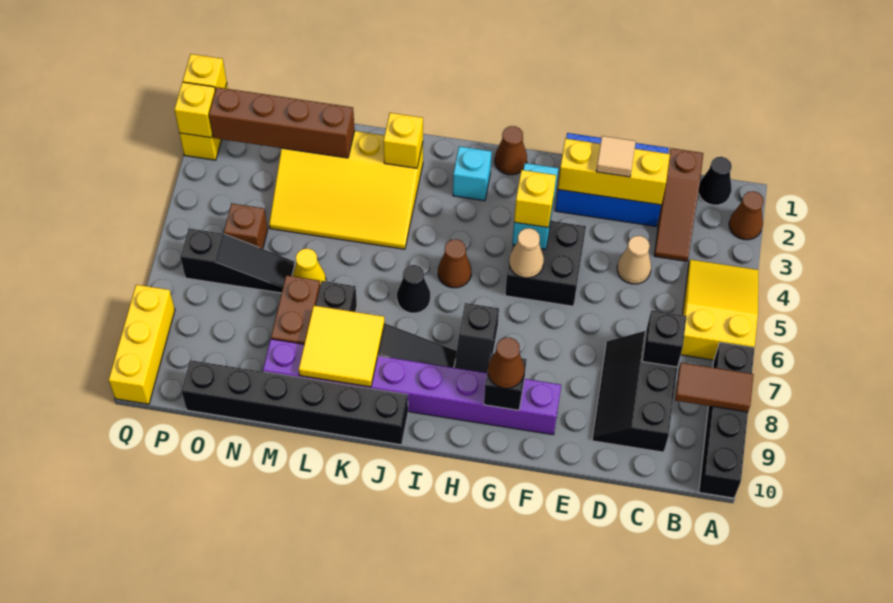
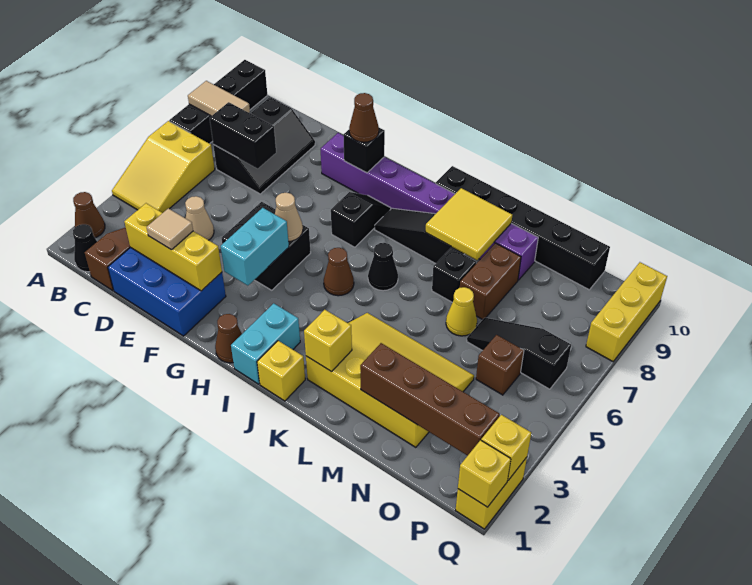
brown 1x2 tile [675,363,754,412] -> tan 1x2 tile [188,81,250,116]
black 1x1 brick [642,310,687,367] -> black 1x2 brick [210,102,276,169]
yellow 1x1 brick [514,170,556,228] -> yellow 1x1 brick moved to [257,341,305,401]
cyan 1x1 brick [453,146,492,201] -> cyan 1x2 brick [231,303,300,384]

